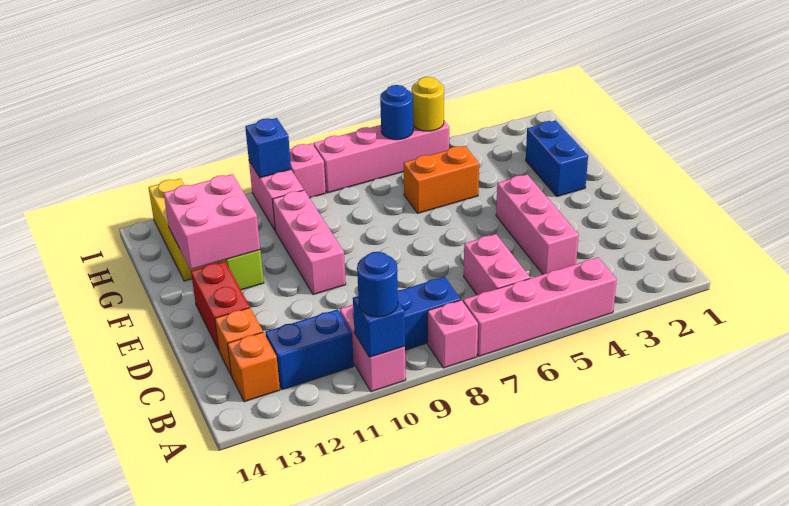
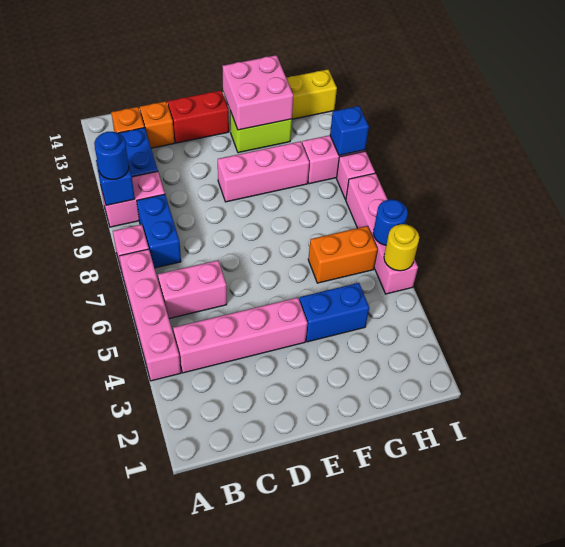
pink 1x3 brick [496,174,579,274] -> pink 1x4 brick [173,298,307,373]
blue 1x2 brick [526,120,588,197] -> blue 1x2 brick moved to [299,283,369,342]
orange 1x2 brick [404,146,479,213] -> orange 1x2 brick turned to [308,226,378,283]

